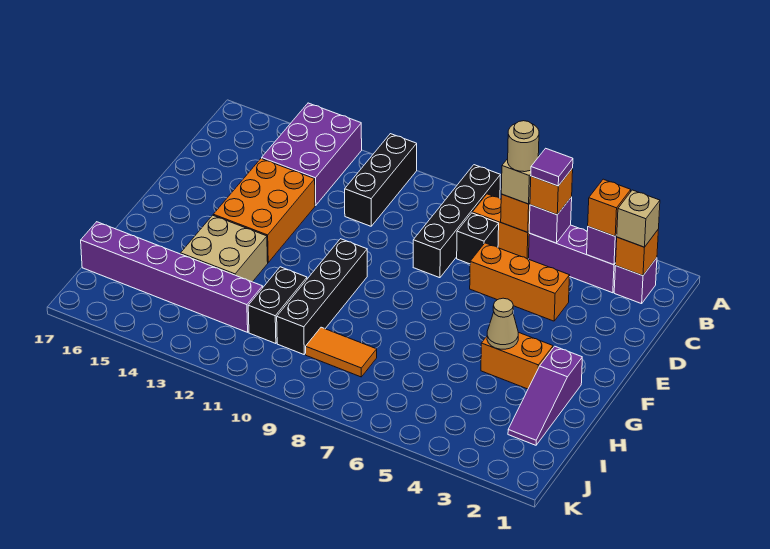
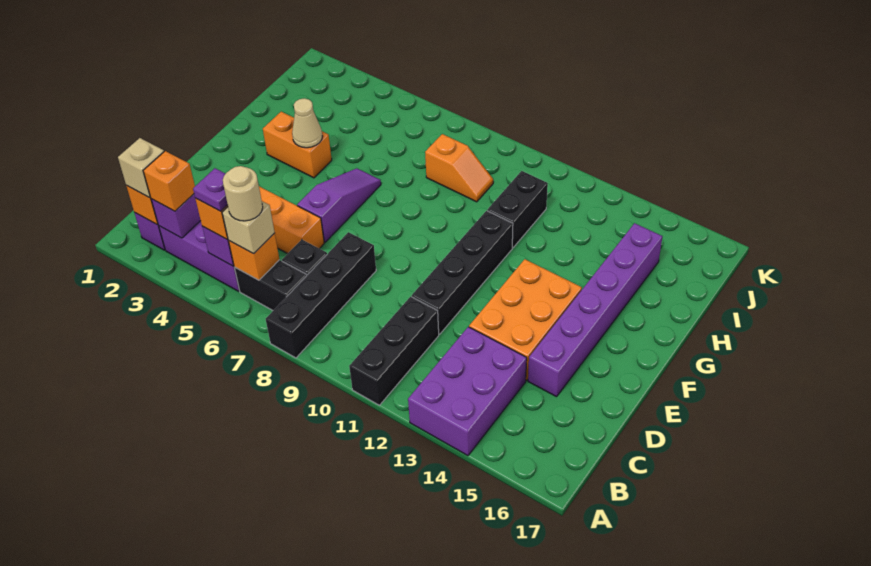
purple 1x1 tile [531,148,573,186] -> purple 1x1 plate [193,168,228,211]
orange 1x2 brick [472,194,529,259] -> black 1x2 brick [234,260,306,310]
black 1x4 brick [277,239,367,354] -> black 1x4 brick moved to [412,211,513,334]
purple 1x3 slope [508,346,582,445] -> purple 1x3 slope moved to [297,168,381,242]
tan 2x2 brick [181,215,268,282] -> none
orange 1x2 tile [306,327,377,377] -> orange 1x2 slope [425,134,493,202]
purple 1x6 brick [81,222,263,332] -> purple 1x6 brick turned to [528,223,662,397]

